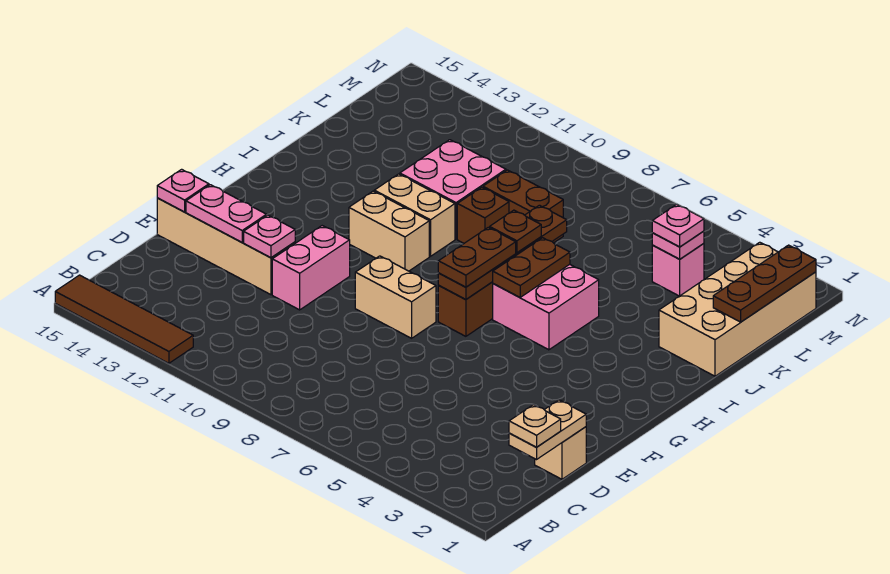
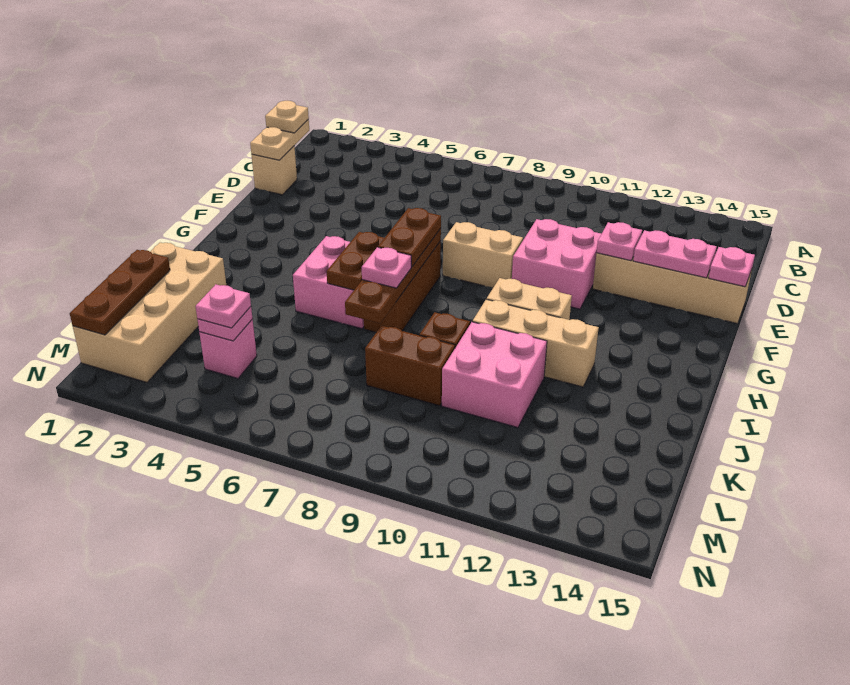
brown 1x4 tile [55,275,193,363] -> none
pink 1x2 brick [272,226,350,310] -> pink 2x2 brick [512,219,601,309]
brown 1x1 plate [490,210,541,253] -> pink 1x1 plate [362,247,411,288]
tan 1x2 brick [374,174,455,256] -> tan 1x3 brick [473,299,599,387]

